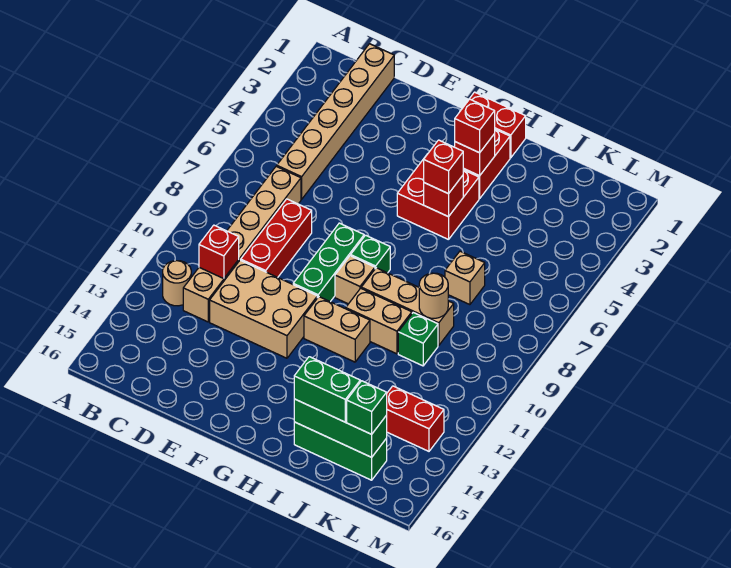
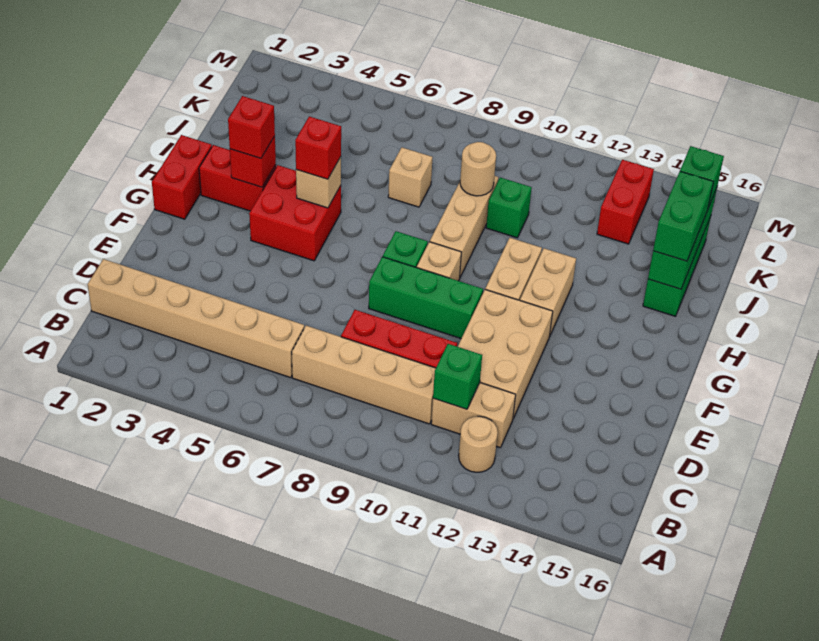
red 1x1 brick [199,225,239,279] -> green 1x1 brick [433,344,482,409]
red 1x1 brick [424,176,463,217] -> tan 1x1 brick [296,157,341,208]
tan 1x2 brick [346,288,412,354] -> tan 1x2 brick moved to [520,248,576,335]

